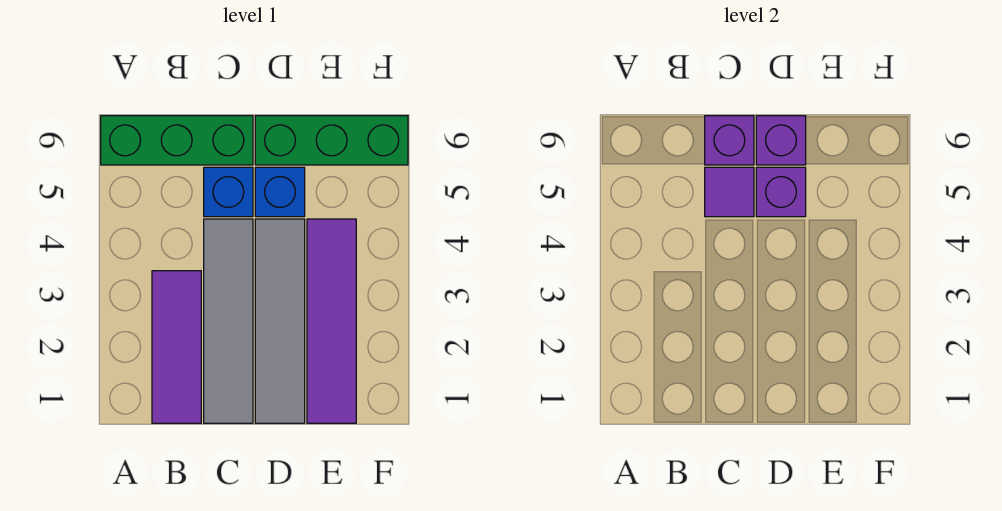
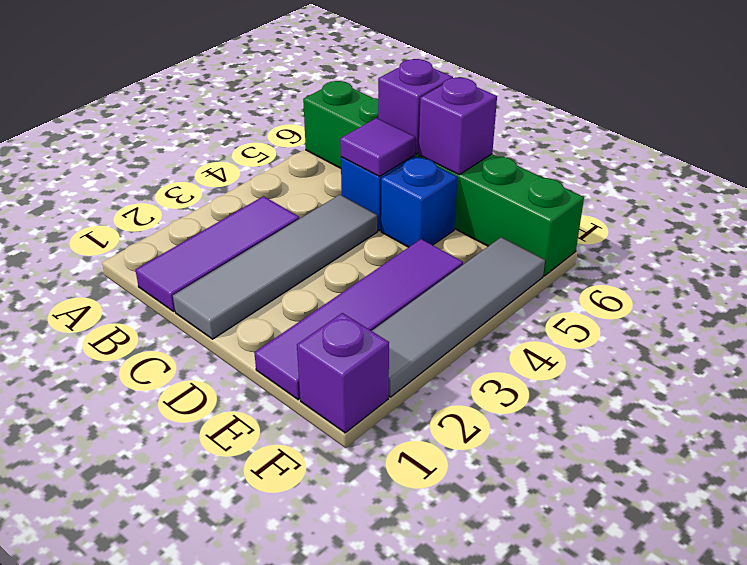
grey 1x4 tile [255,219,305,423] -> grey 1x4 tile moved to [372,237,545,397]
purple 1x1 brick [756,167,806,217] -> purple 1x1 brick moved to [297,313,389,433]

